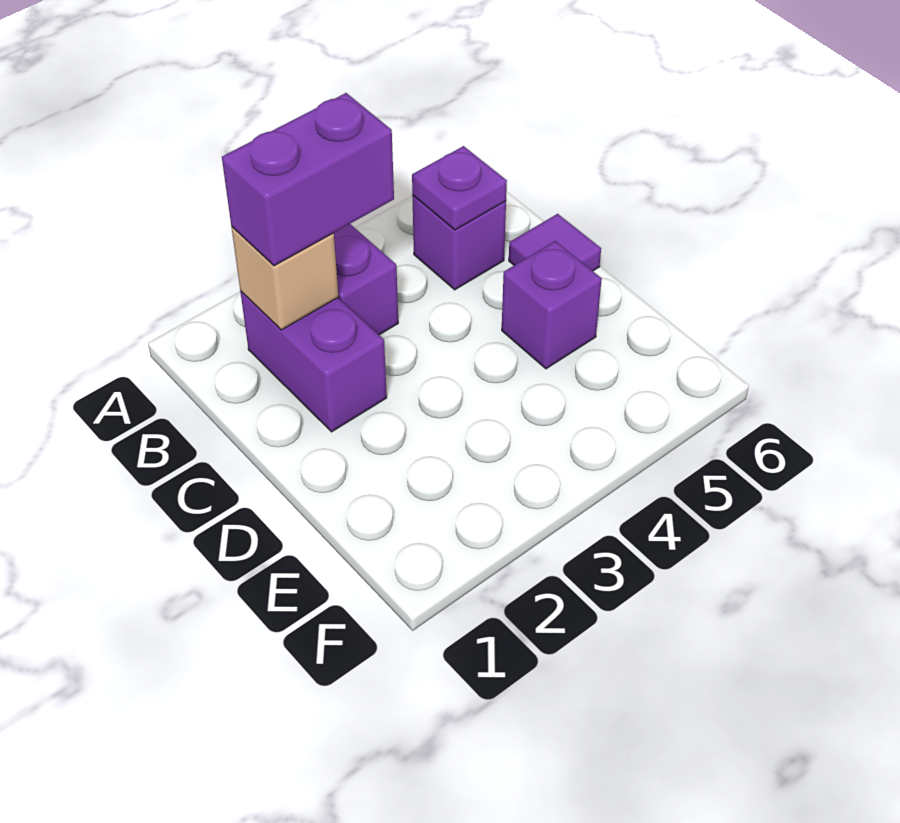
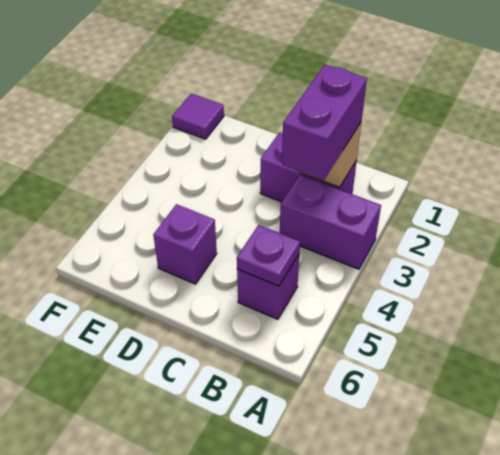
purple 1x1 tile [509,214,601,271] -> purple 1x1 tile moved to [172,93,224,139]

